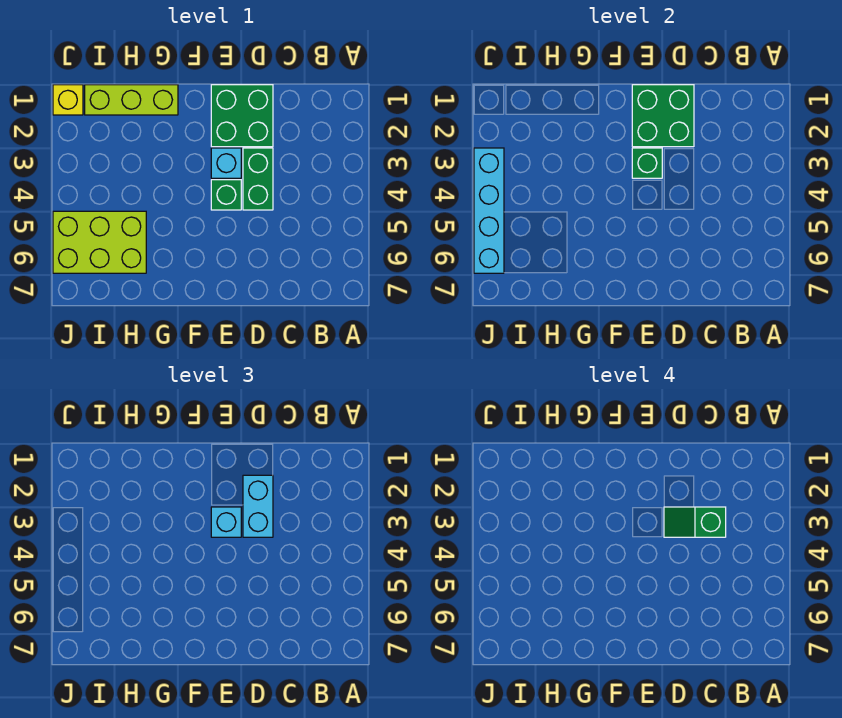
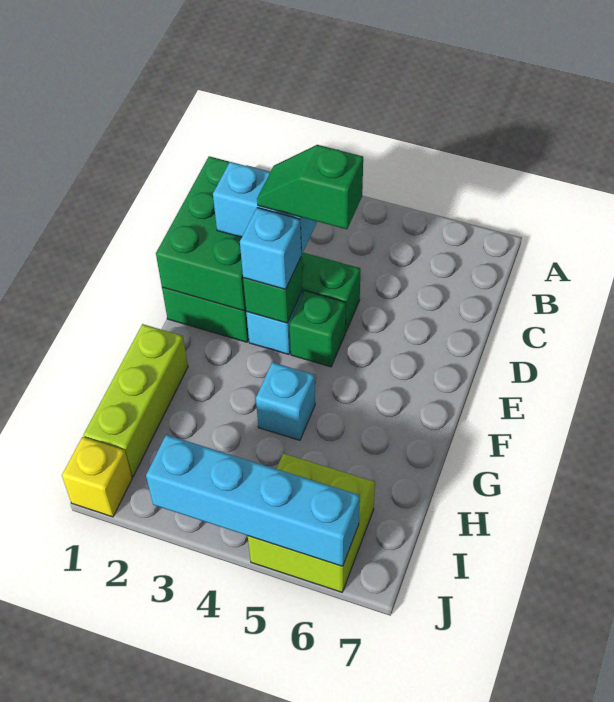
green 1x2 slope [664,507,726,537] -> green 1x2 slope turned to [257,145,363,229]
green 2x2 brick [632,85,694,147] -> green 2x3 brick [156,156,246,311]
none -> cyan 1x1 brick [256,362,315,440]
lime 2x3 brick [53,211,146,273] -> lime 2x2 brick [248,454,375,592]

